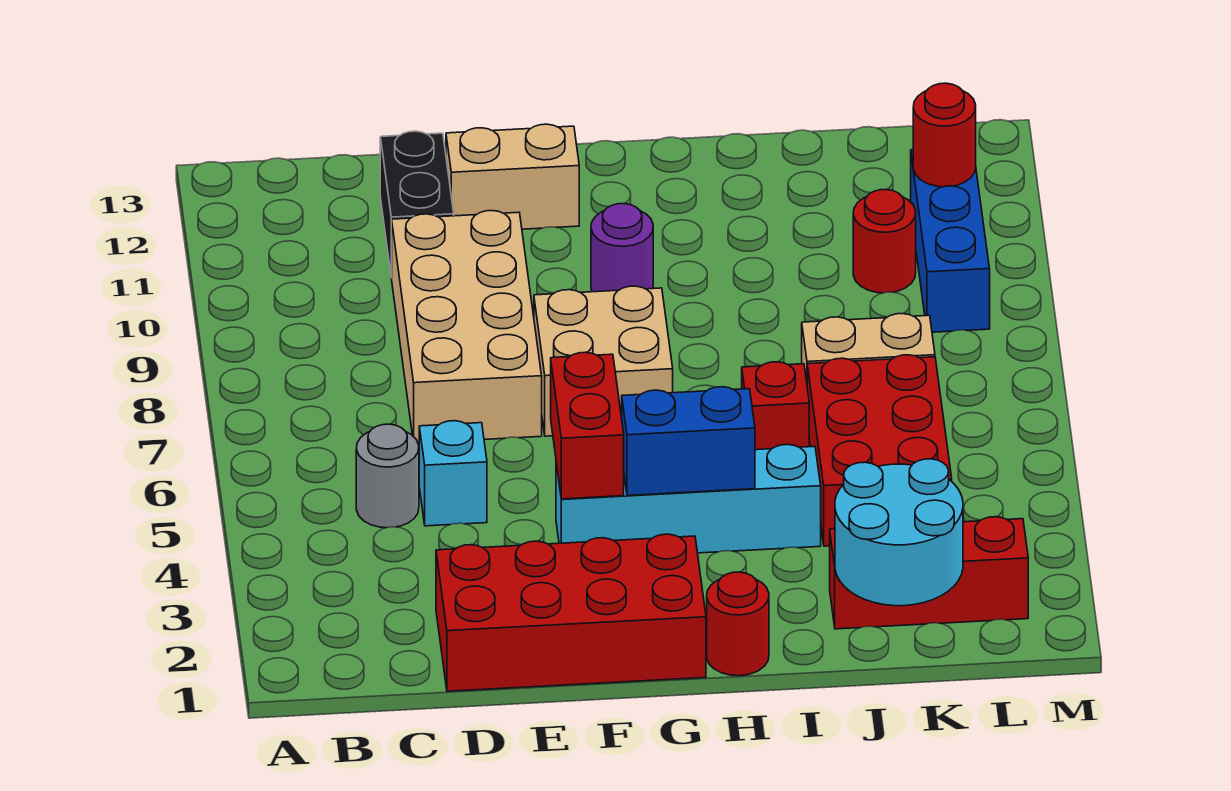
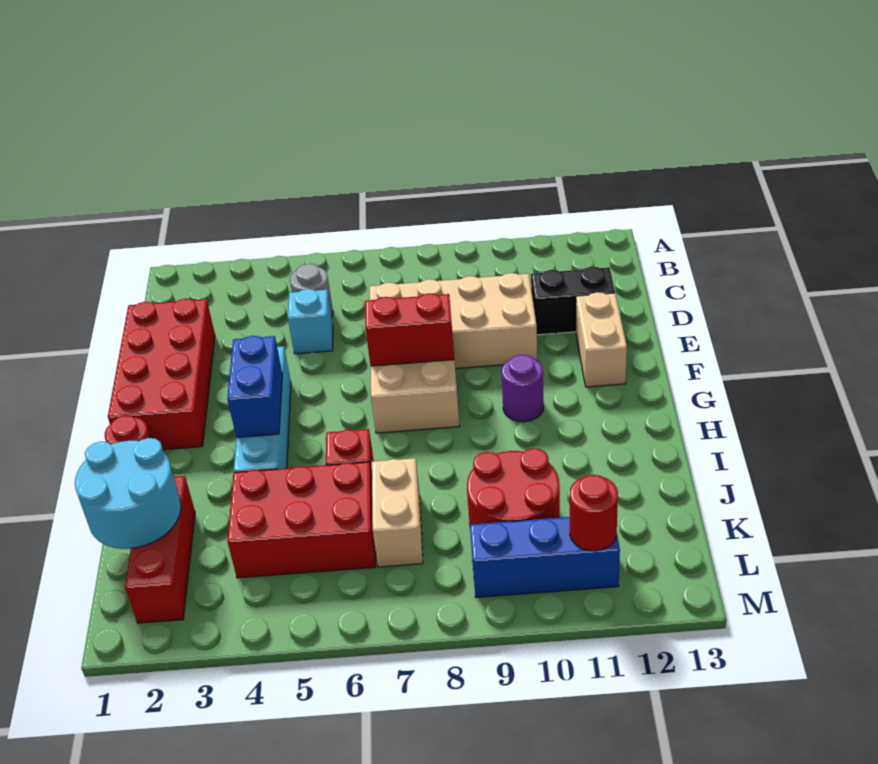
red 1x2 brick [551,352,624,499] -> red 1x2 brick moved to [365,293,454,366]
red 1x1 round brick [853,190,916,293] -> red 2x2 round brick [467,448,560,525]

